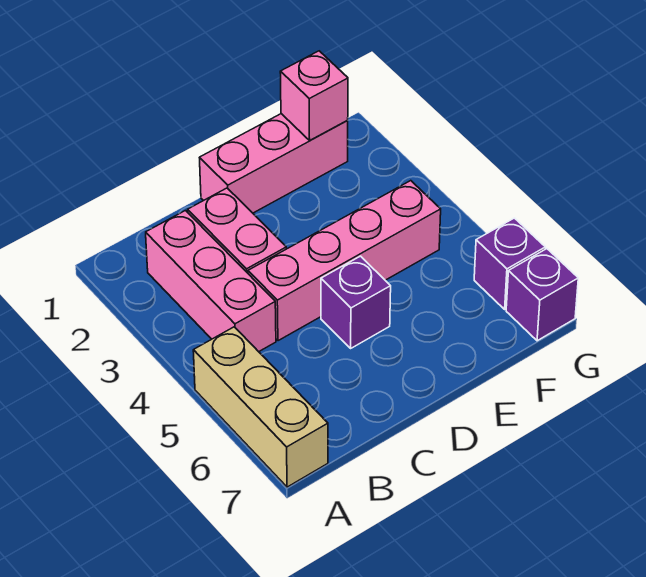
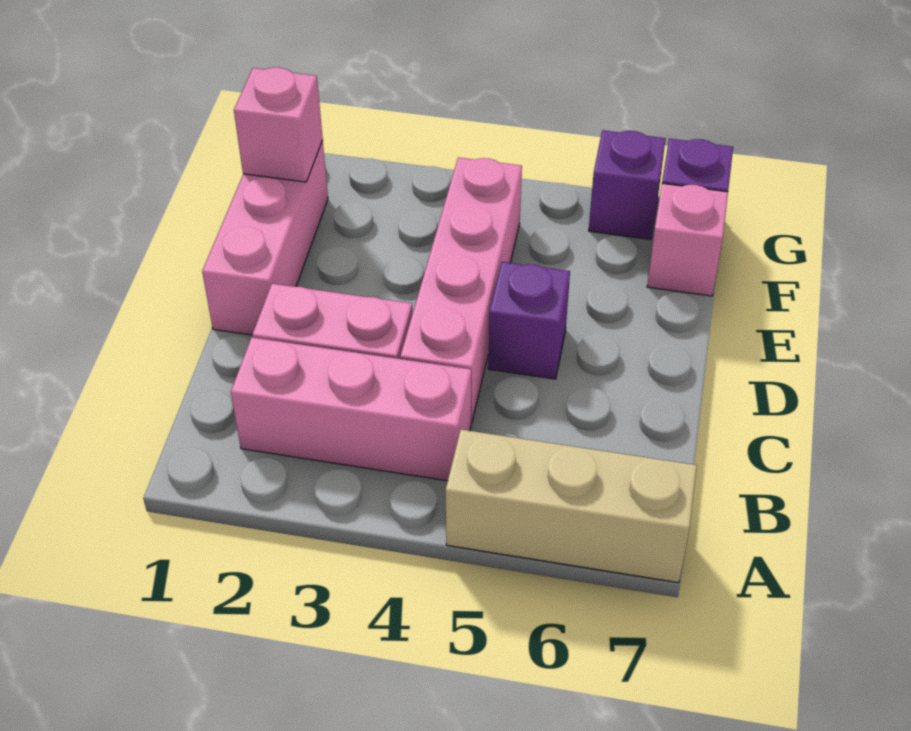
none -> pink 1x1 brick [647,183,728,296]

